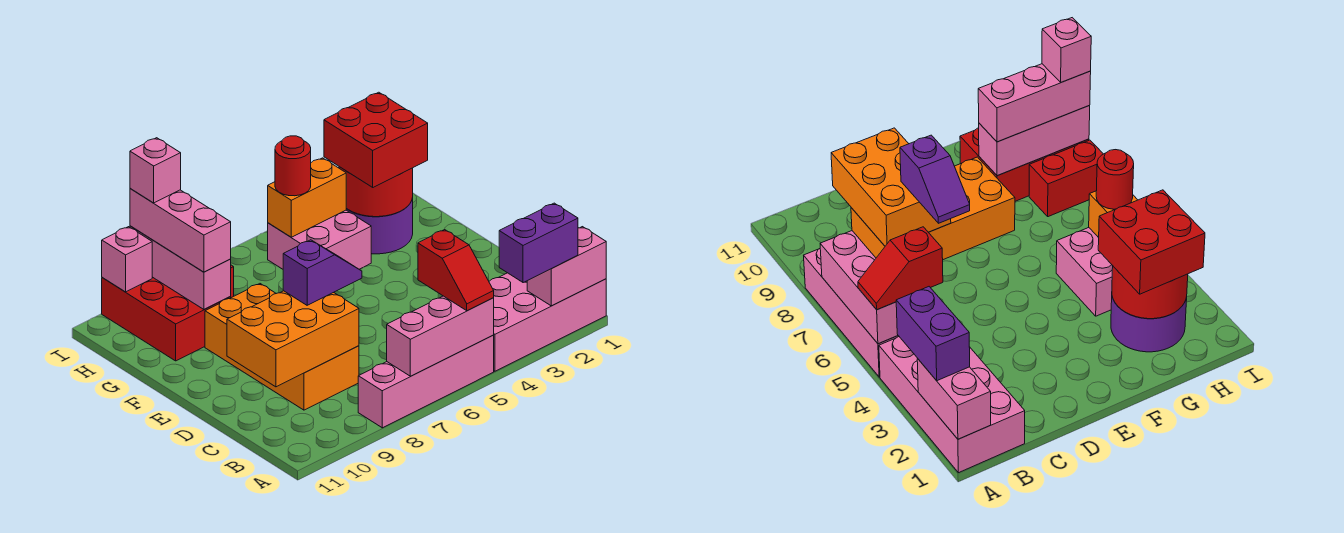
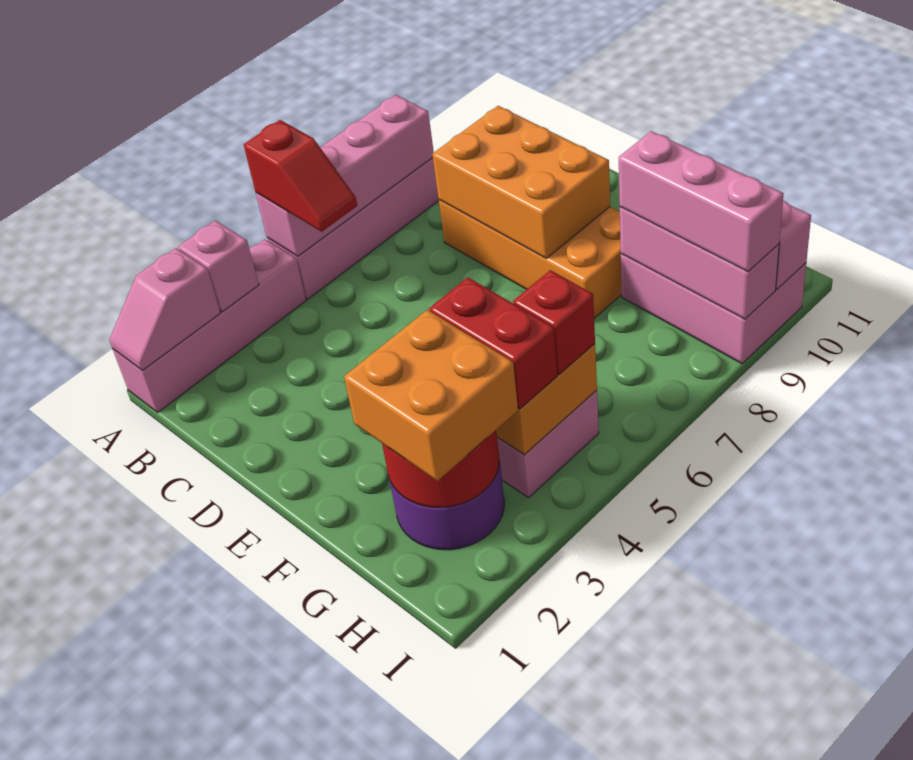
pink 2x4 brick [489,273,606,371] -> pink 1x4 brick [113,239,306,412]
pink 1x2 brick [527,227,606,306] -> pink 1x2 slope [109,248,220,370]
purple 1x2 brick [499,203,578,283] -> none
pink 1x3 brick [387,296,494,376] -> pink 1x4 brick [256,95,434,256]
red 1x2 slope [418,230,494,311] -> red 1x2 slope turned to [244,120,357,232]
orange 2x3 brick [227,291,359,387] -> orange 2x3 brick turned to [432,106,610,258]
purple 1x2 slope [283,240,362,305] -> none
red 2x2 brick [324,92,428,187] -> orange 2x2 brick [344,310,518,481]
red 2x3 brick [102,277,231,361] -> pink 2x3 brick [621,254,806,364]
red 1x1 round brick [275,136,311,196] -> red 1x1 brick [513,270,595,374]
red 1x2 brick [1029,140,1103,217] -> red 1x2 brick moved to [429,278,557,409]
pink 1x1 brick [130,138,181,203] -> pink 1x1 brick moved to [178,220,259,312]

